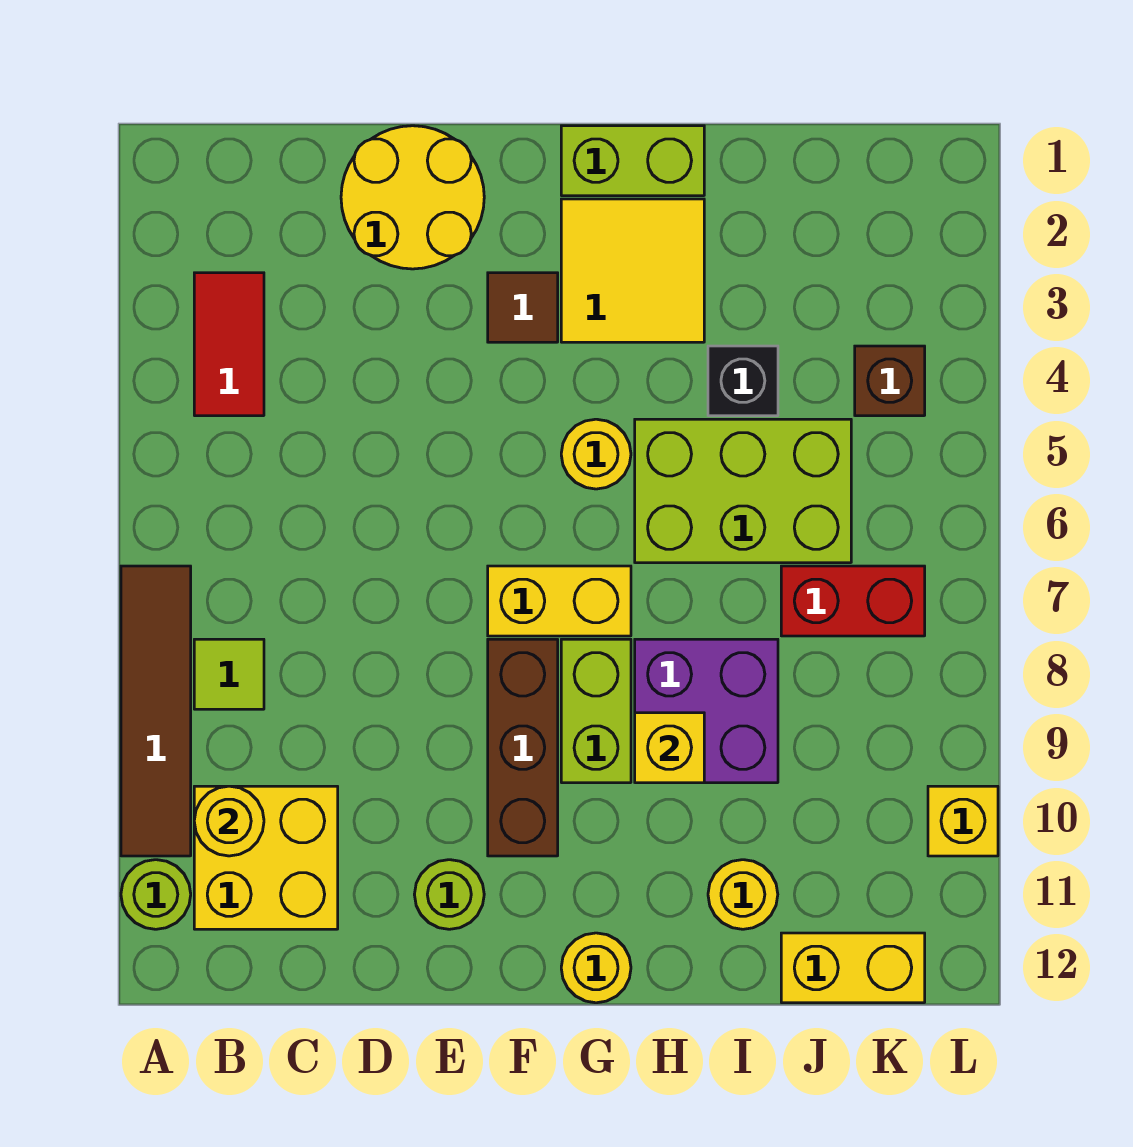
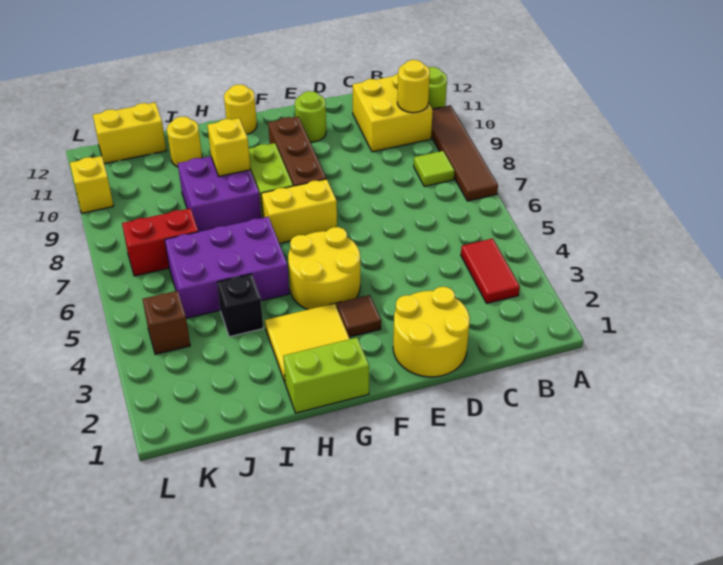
yellow 1x1 round brick [561,419,631,489] -> yellow 2x2 round brick [288,227,360,310]
lime 2x3 brick [635,419,851,563] -> purple 2x3 brick [165,217,289,318]

